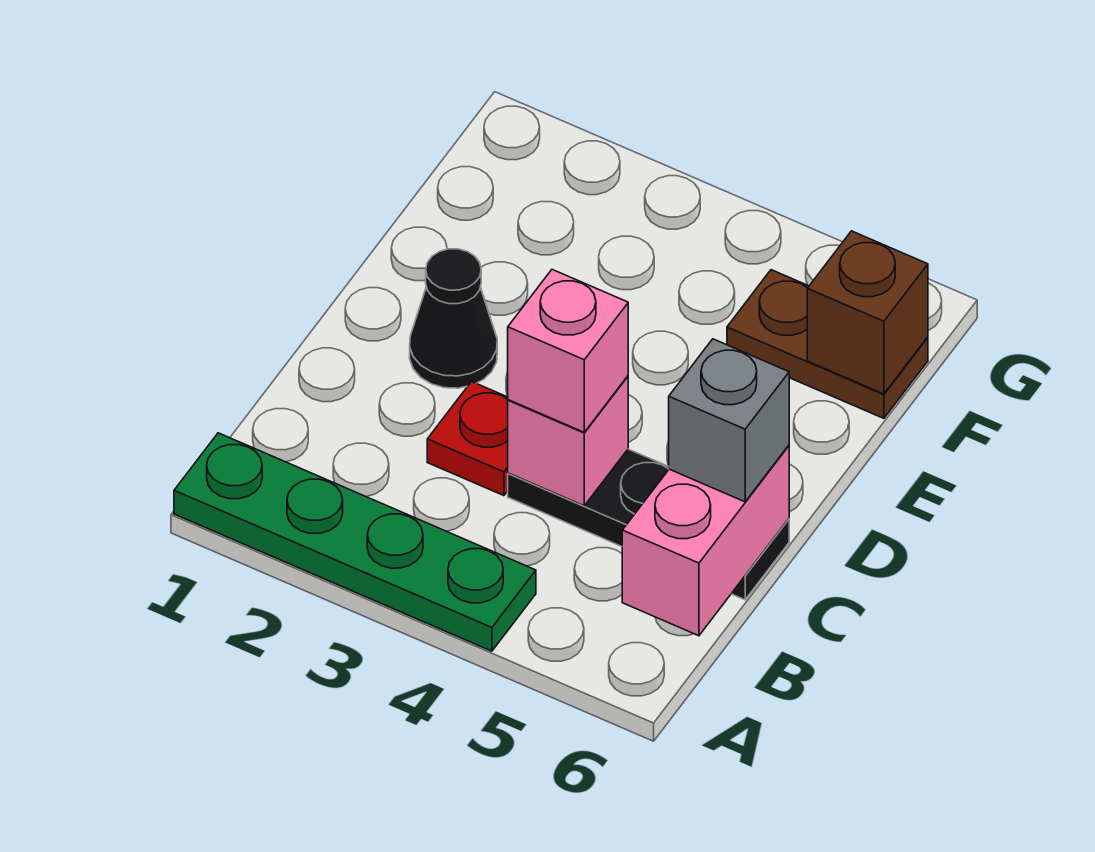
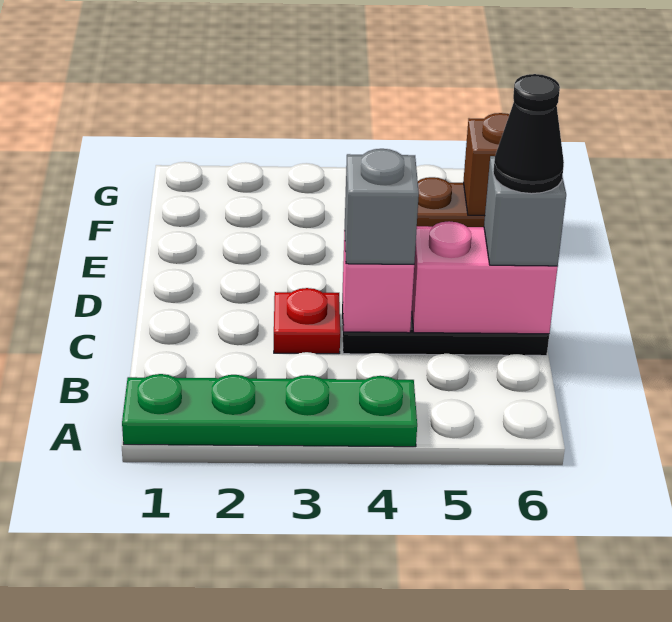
pink 1x2 brick [622,445,789,636] -> pink 1x2 brick turned to [412,221,558,334]
pink 1x1 brick [508,270,628,432] -> grey 1x1 brick [345,149,419,264]
black 1x1 cone [410,249,497,388] -> black 1x1 cone moved to [493,74,564,194]

